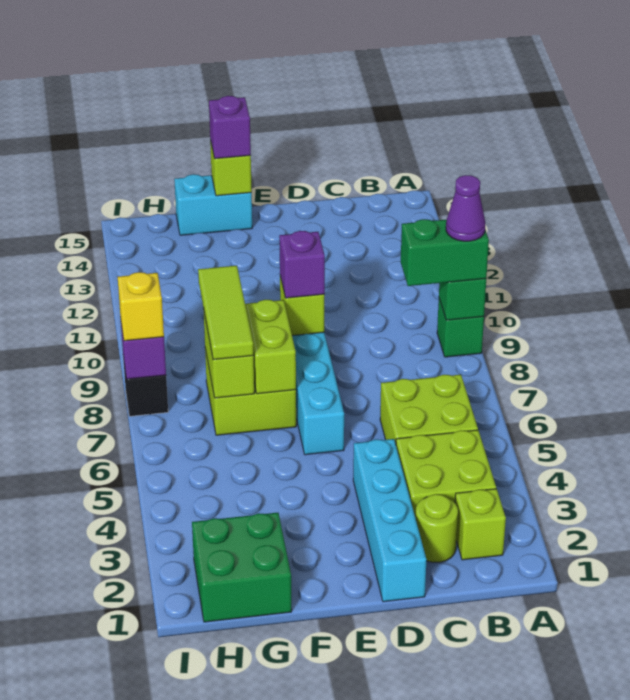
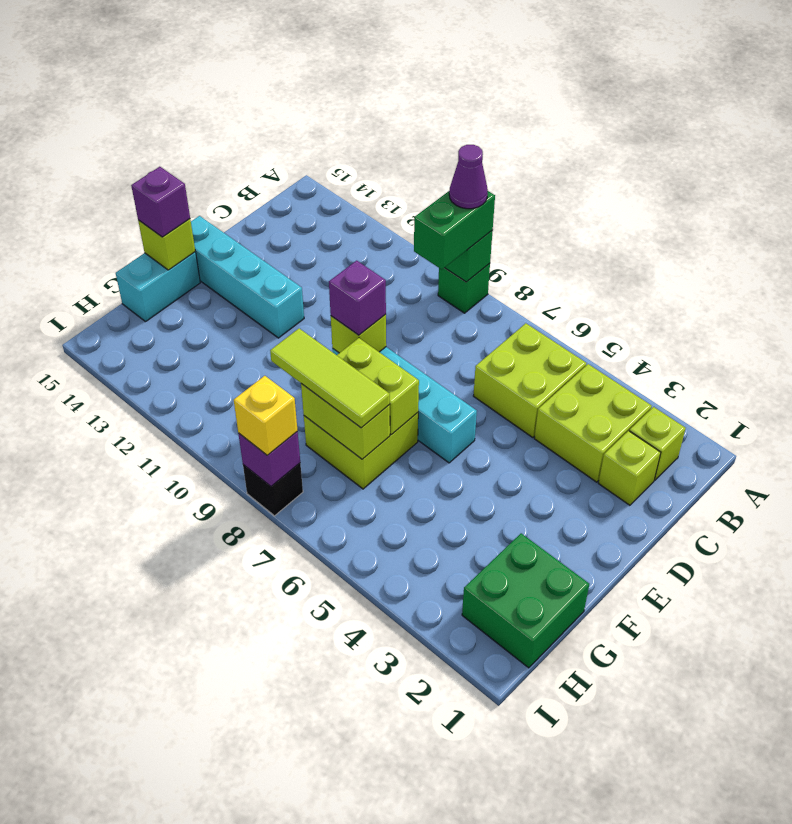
lime 1x1 round brick [415,494,458,562] -> lime 1x1 brick [598,431,661,505]
cyan 1x4 brick [353,439,427,602] -> cyan 1x4 brick moved to [191,216,304,338]

